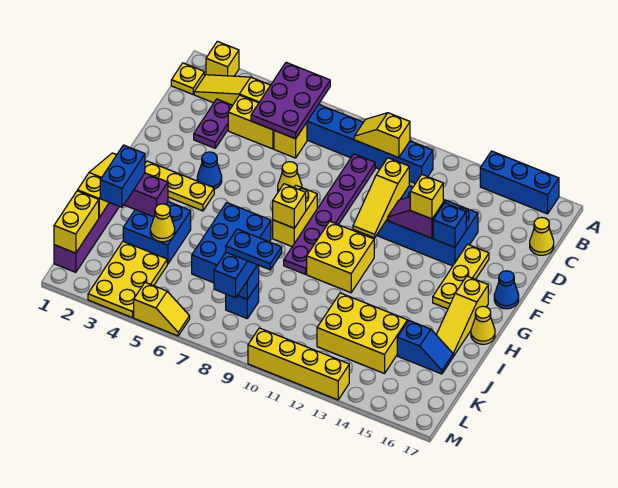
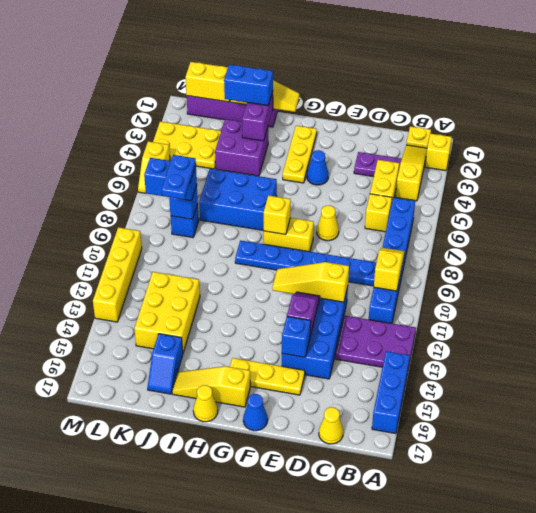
purple 2x3 plate [251,63,330,139] -> purple 2x3 plate moved to [335,316,416,368]
purple 1x6 plate [284,154,375,274] -> blue 1x6 plate [235,240,377,286]
yellow 1x1 brick [410,174,443,219] -> none
yellow 2x2 brick [307,221,374,293] -> none
blue 2x2 brick [123,202,191,264] -> purple 2x2 brick [215,119,268,176]
yellow 1x1 cone [150,204,175,242] -> none

